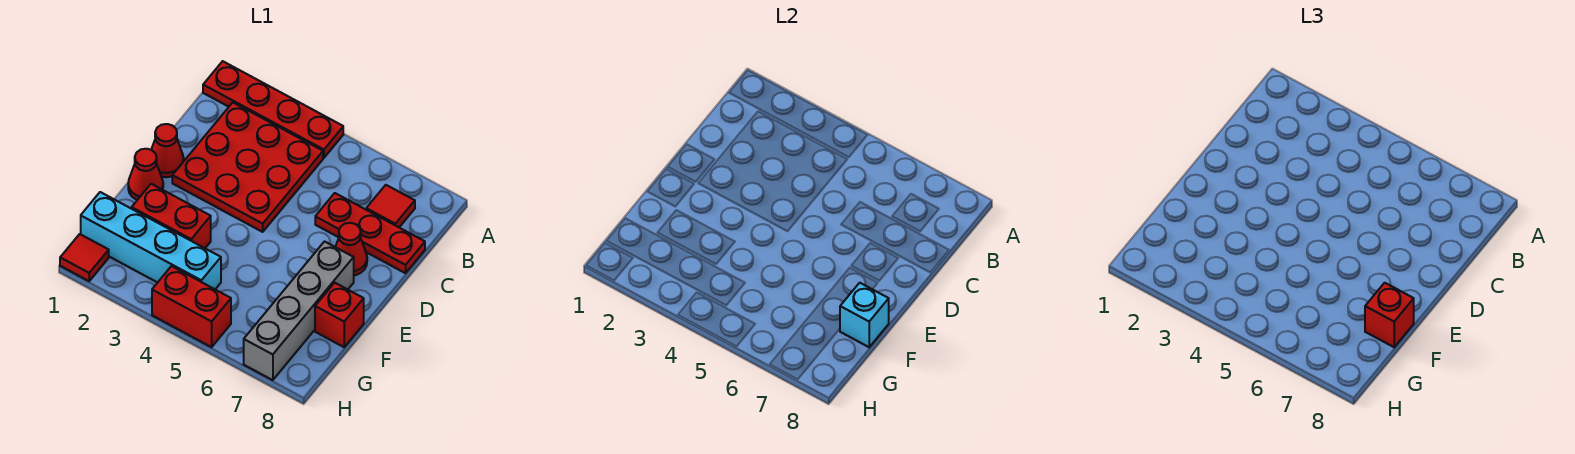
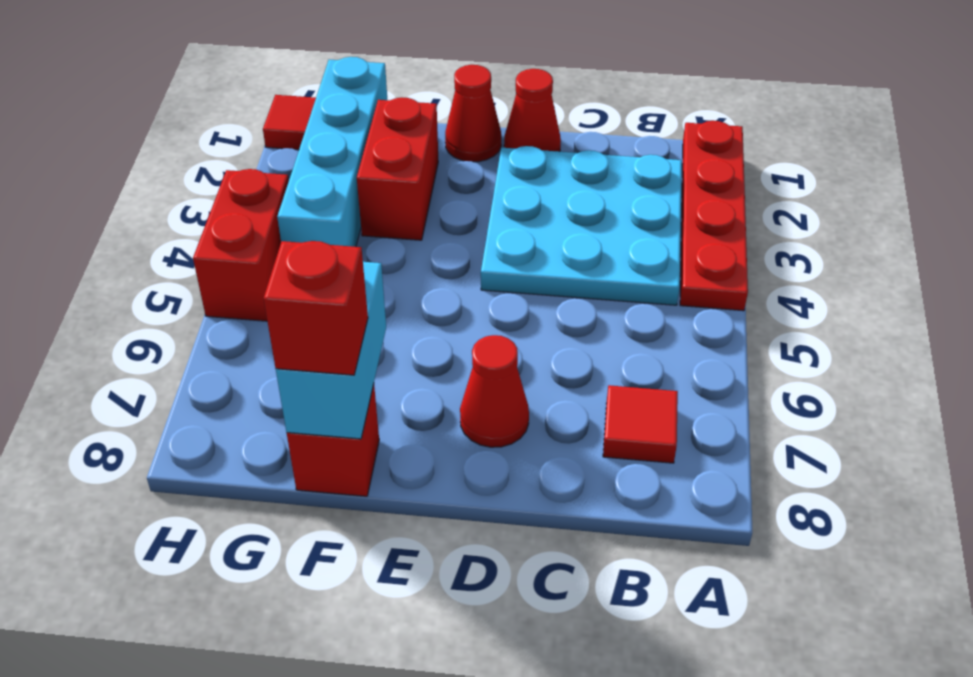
red 3x3 plate [172,103,323,232] -> cyan 3x3 plate [481,146,682,305]
red 1x3 plate [315,193,425,273] -> none
grey 1x4 brick [244,242,354,380] -> none
cyan 1x1 brick [840,283,889,347] -> cyan 1x2 brick [276,262,386,439]

